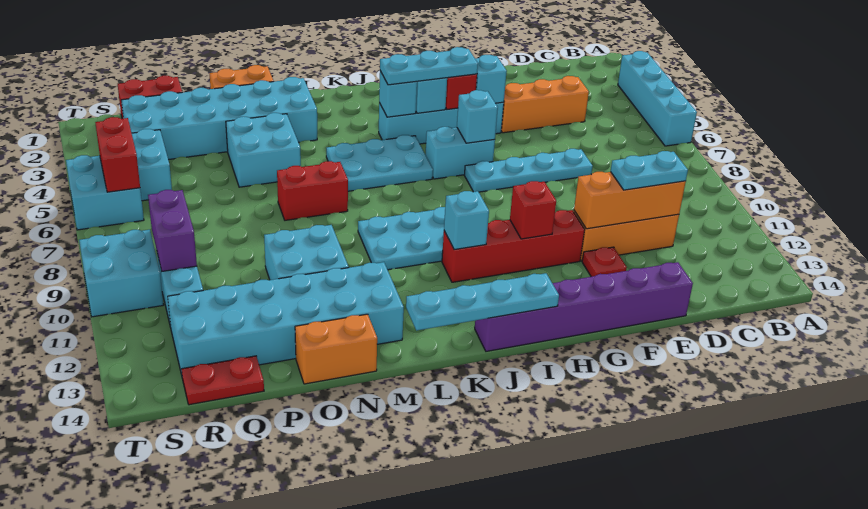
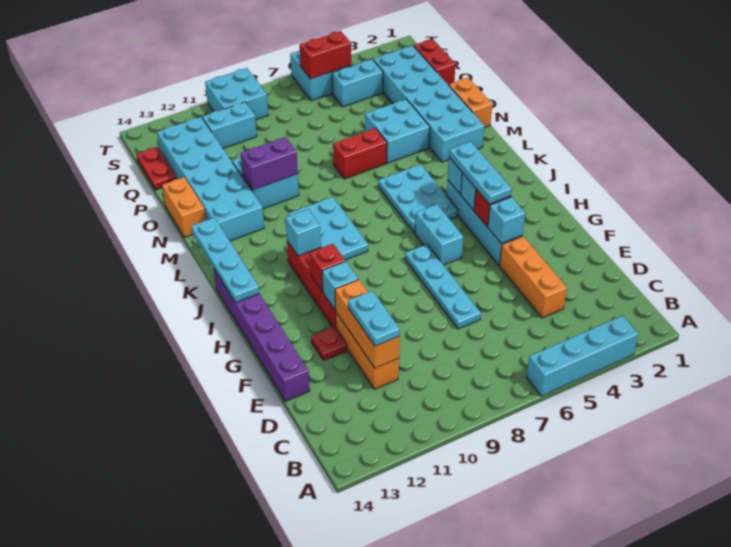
cyan 1x1 brick [457,90,498,143] -> cyan 1x1 brick moved to [322,261,358,310]
red 1x2 brick [277,161,348,220] -> red 1x2 brick turned to [333,128,387,179]
purple 1x2 brick [148,190,197,271] -> purple 1x2 brick moved to [241,137,298,190]

